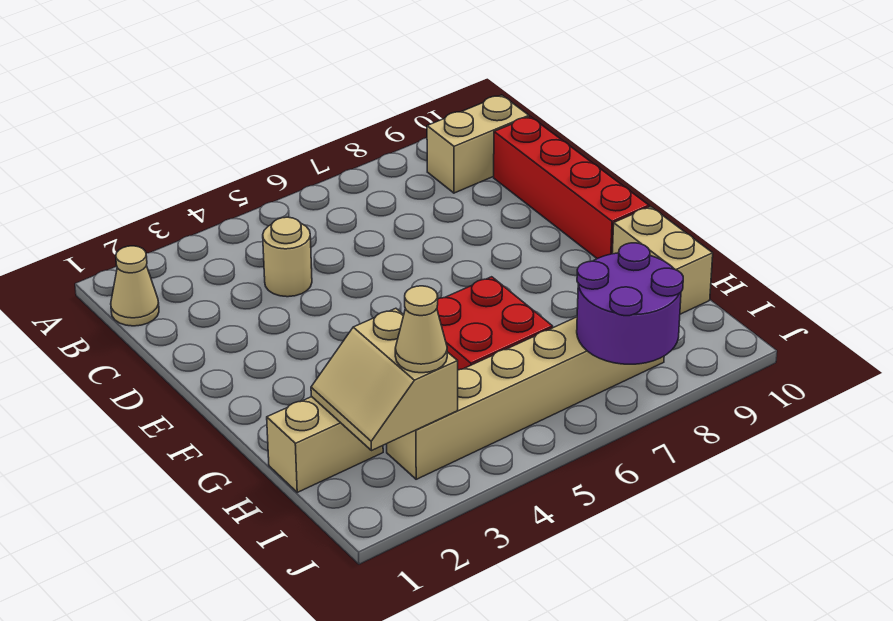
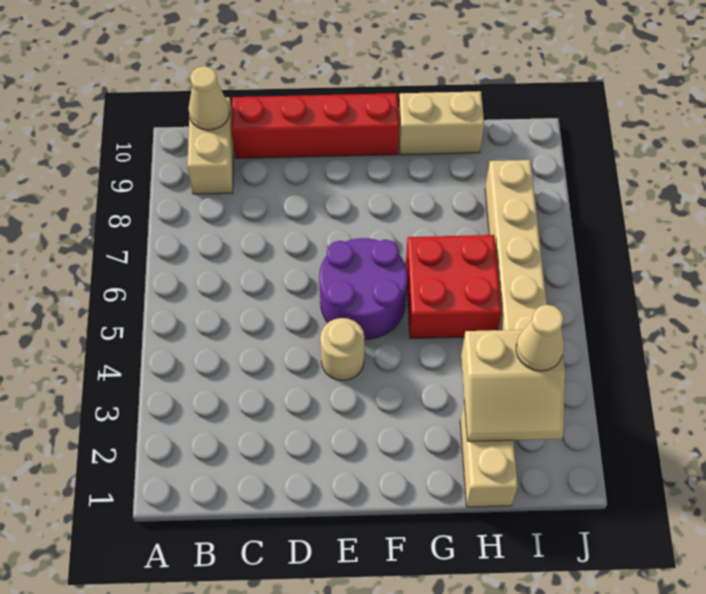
tan 1x1 cone [111,246,159,326] -> tan 1x1 cone moved to [188,66,230,130]
tan 1x1 round brick [263,217,312,297] -> tan 1x1 round brick moved to [320,318,364,381]
purple 2x2 round brick [577,243,683,364] -> purple 2x2 round brick moved to [319,238,408,340]

